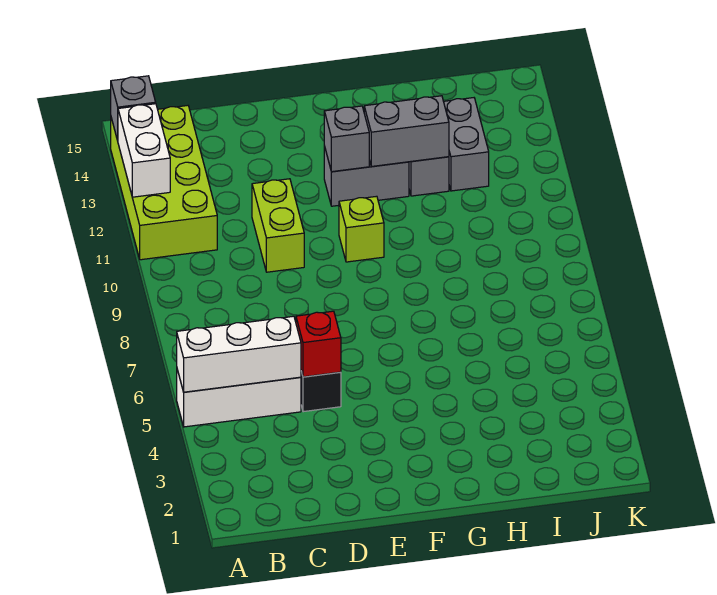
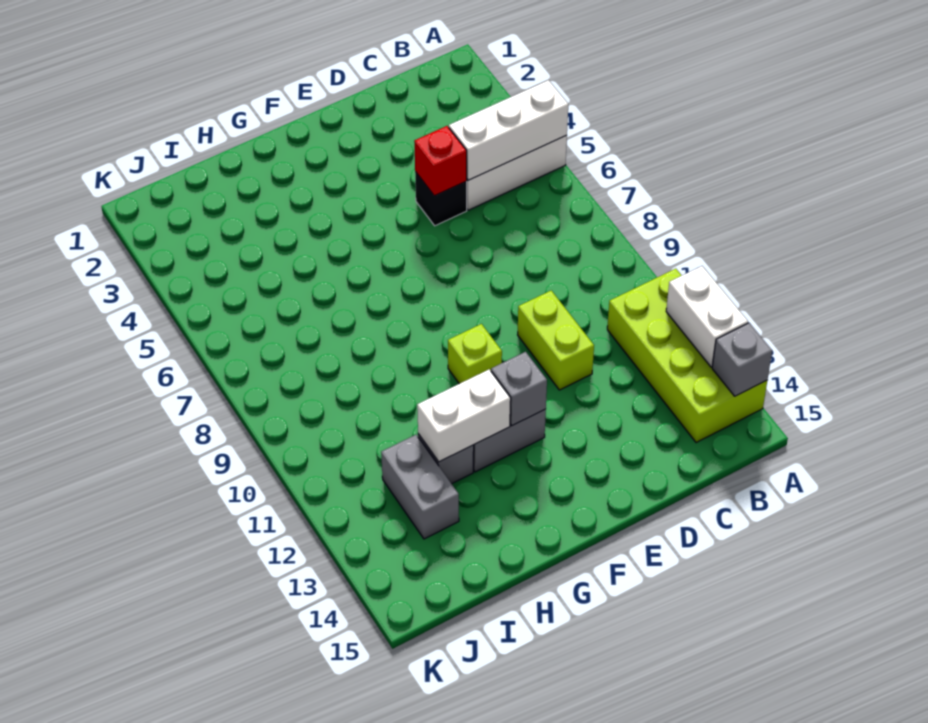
grey 1x2 brick [364,96,449,167] -> white 1x2 brick [417,370,511,462]

